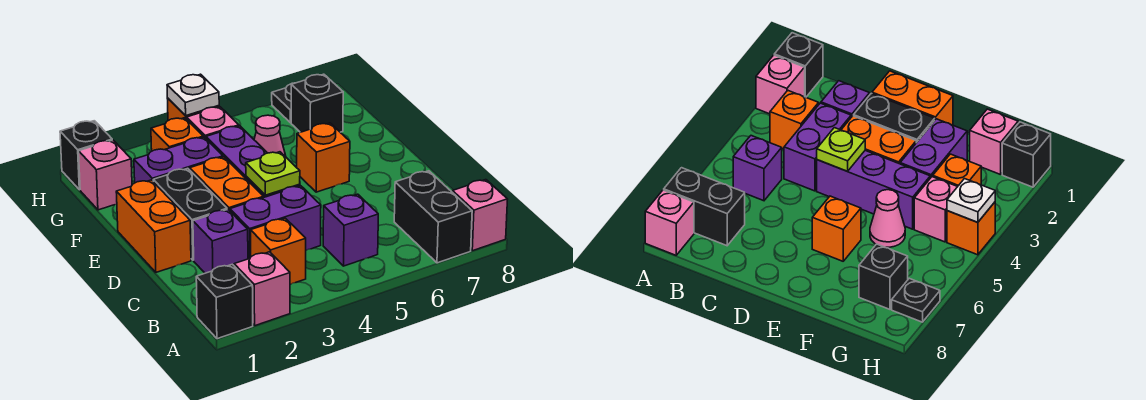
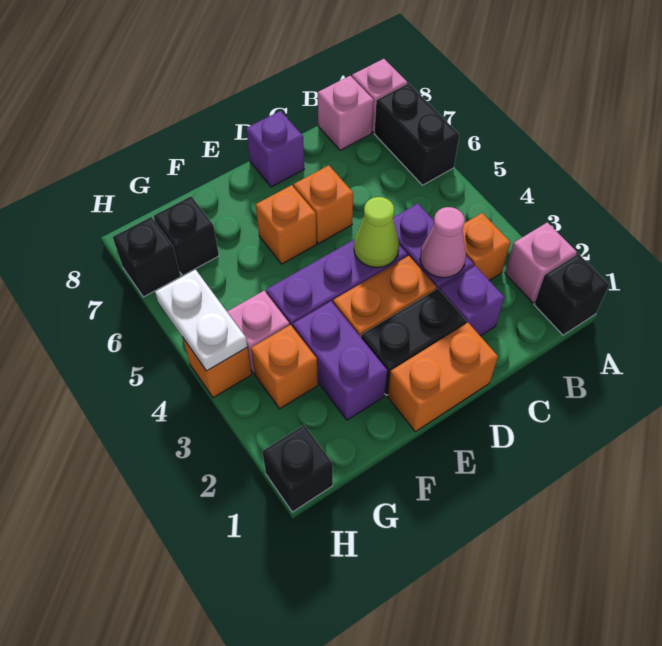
black 1x2 brick [394,171,472,263] -> black 1x2 brick turned to [374,83,459,185]
purple 1x1 brick [323,194,378,266] -> purple 1x1 brick moved to [246,111,304,187]
lime 1x1 plate [246,152,300,195] -> lime 1x1 cone [354,197,399,268]
none -> orange 1x1 brick [294,165,353,244]
pink 1x1 cone [254,115,286,157] -> pink 1x1 cone moved to [420,207,466,278]
pink 1x1 brick [79,140,132,210] -> pink 1x1 brick moved to [318,76,374,150]
white 1x1 plate [167,74,219,116] -> white 1x2 plate [155,270,247,371]
black 1x1 plate [272,83,294,123] -> black 1x1 brick [113,217,181,297]

